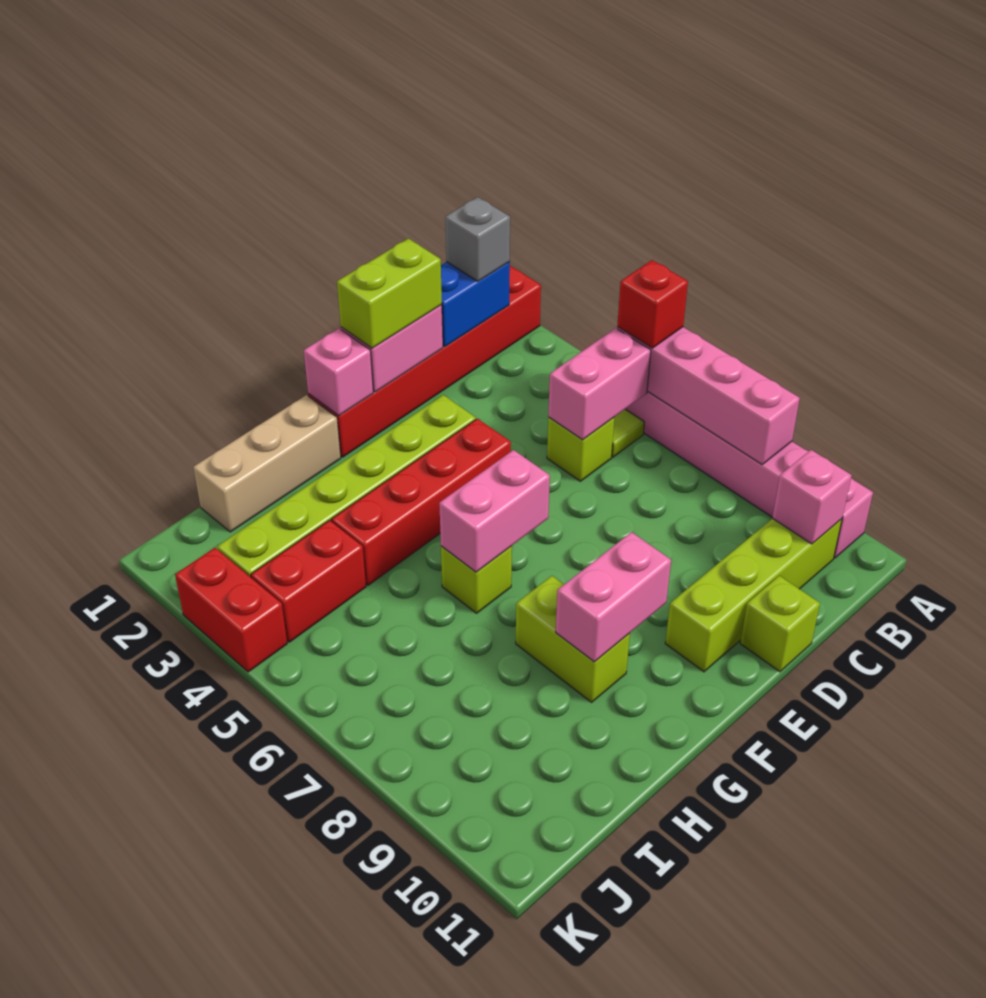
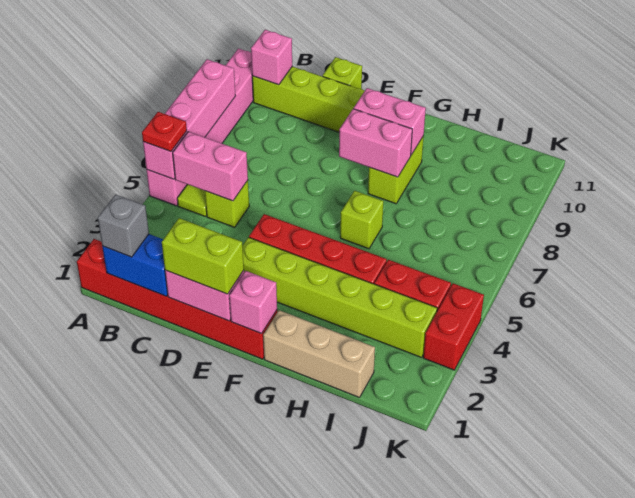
red 1x1 brick [617,260,688,348] -> red 1x1 plate [142,112,187,152]
pink 1x2 brick [439,450,550,572] -> pink 1x2 brick moved to [339,109,412,177]

